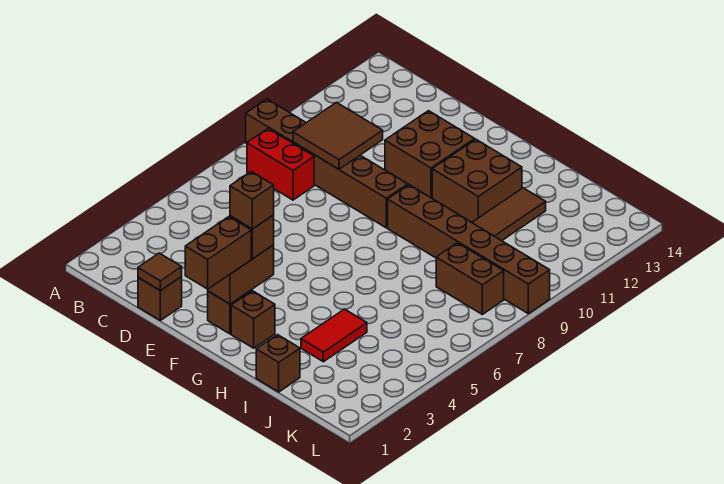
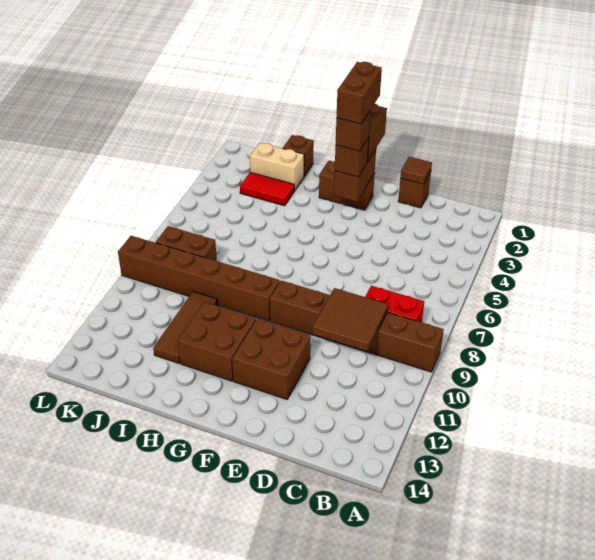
none -> brown 1x2 brick [336,62,382,124]
none -> tan 1x2 brick [250,143,304,191]
red 1x2 tile [301,309,367,362] -> red 1x2 tile turned to [240,172,294,206]

